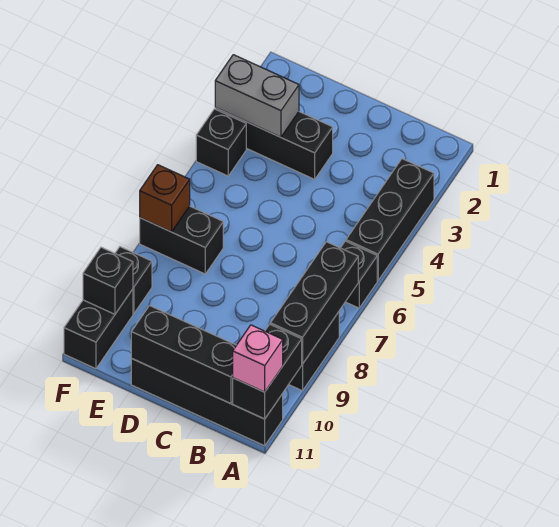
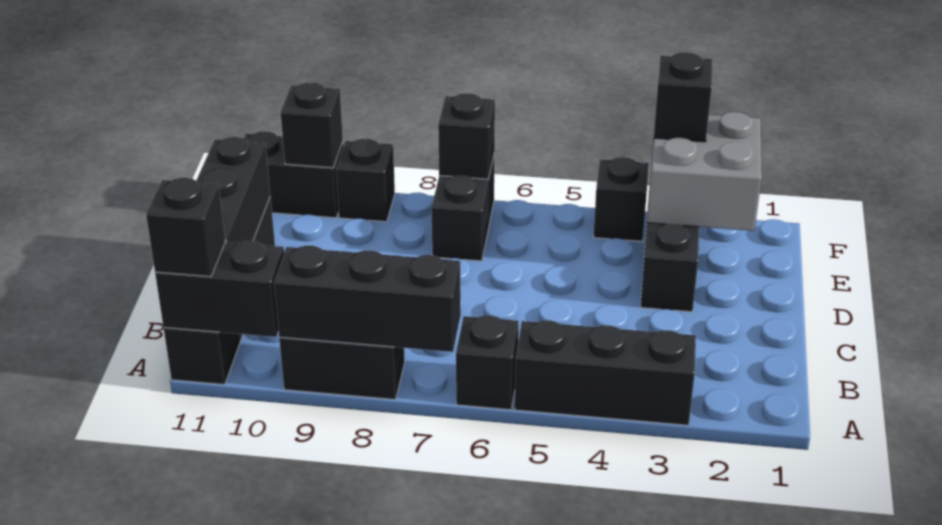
pink 1x1 brick [233,325,283,392] -> black 1x1 brick [146,178,225,277]
grey 1x2 brick [215,55,299,137] -> grey 2x2 brick [647,112,762,231]
none -> black 1x1 brick [654,52,712,142]
brown 1x1 brick [140,165,190,232] -> black 1x1 brick [438,93,495,179]

